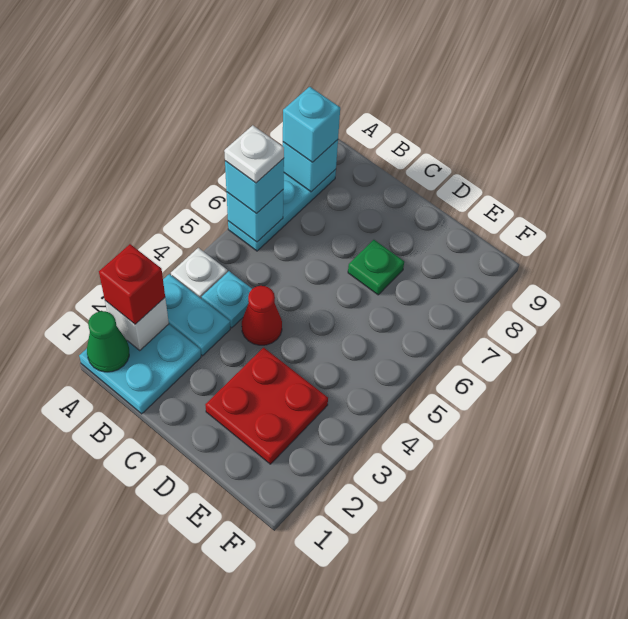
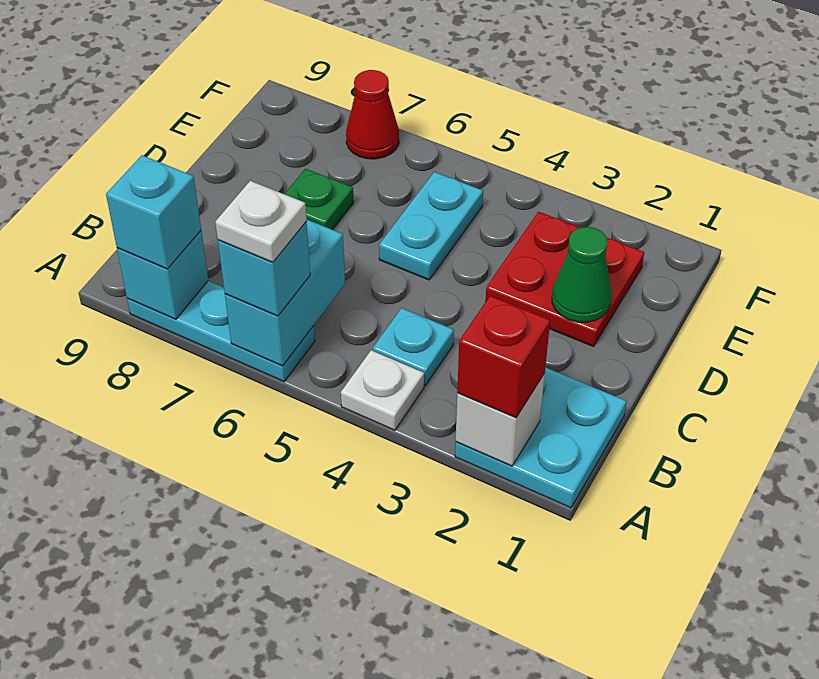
green 1x1 cone [87,311,129,372] -> green 1x1 cone moved to [552,227,612,322]
cyan 1x2 plate [163,274,230,356] -> cyan 1x2 plate moved to [379,172,483,280]
cyan 1x1 brick [226,190,283,242] -> cyan 1x2 brick [225,220,345,366]
red 1x1 cone [242,286,282,345] -> red 1x1 cone moved to [346,70,399,159]

